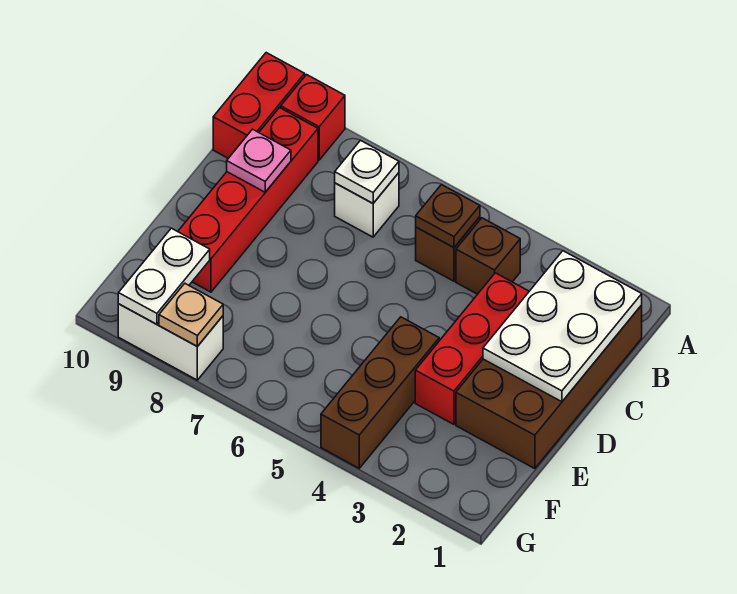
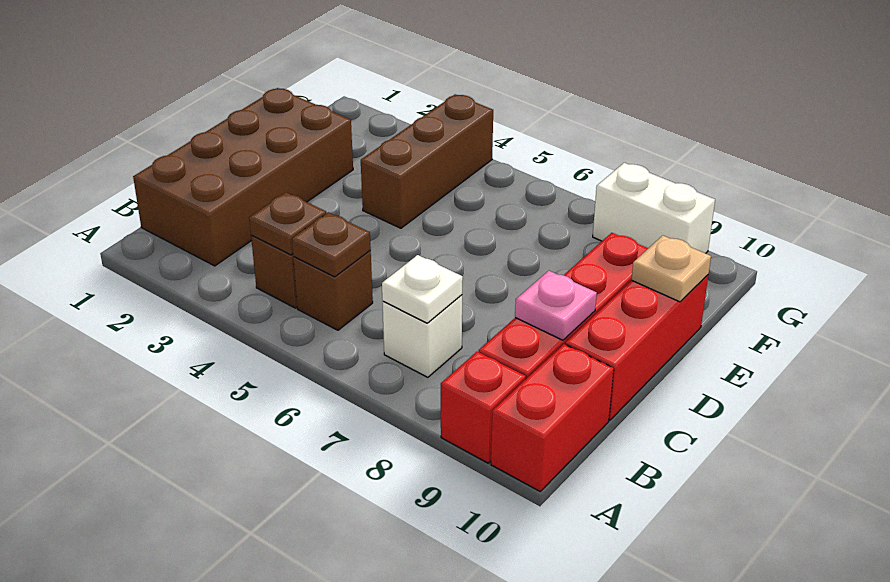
white 2x3 plate [483,251,642,402] -> none
none -> brown 1x1 plate [249,192,326,255]
red 1x3 brick [415,273,529,424] -> red 1x3 brick moved to [565,275,708,420]
white 1x2 plate [118,228,210,324] -> none
tan 1x1 plate [159,284,223,346] -> tan 1x1 plate moved to [631,235,711,302]

